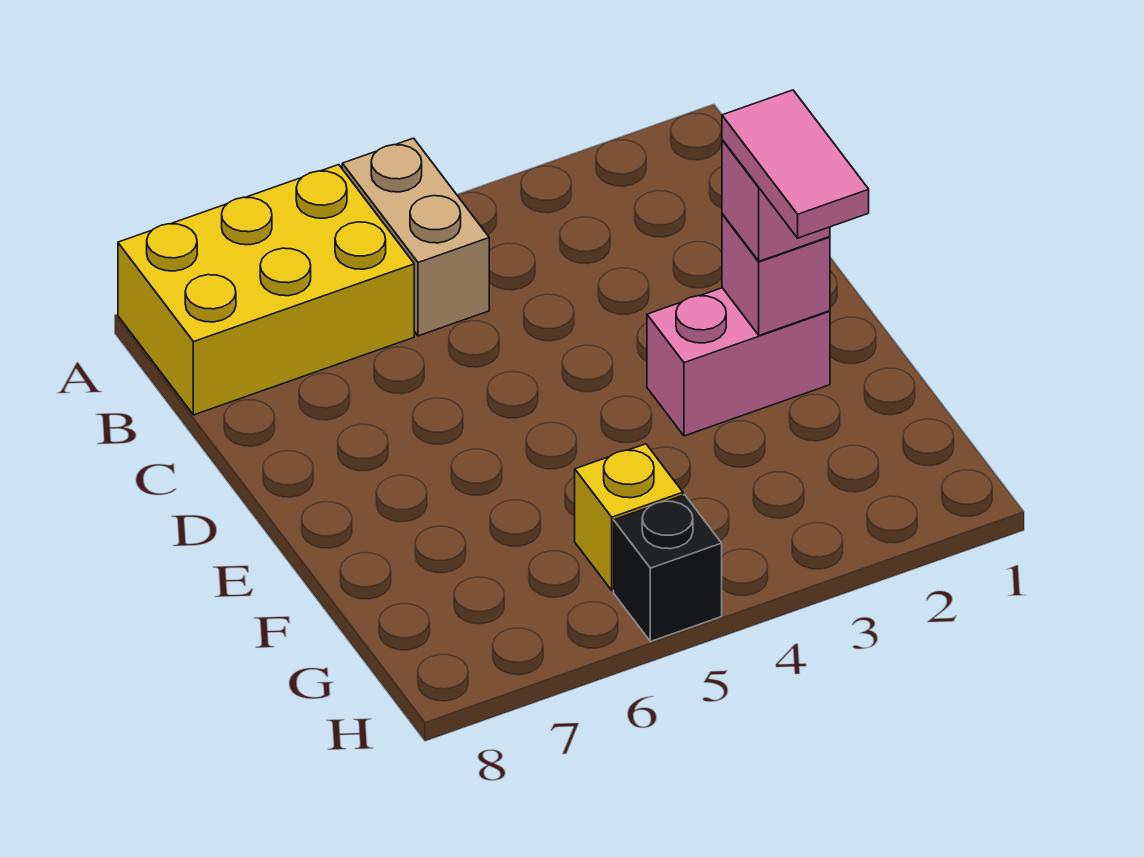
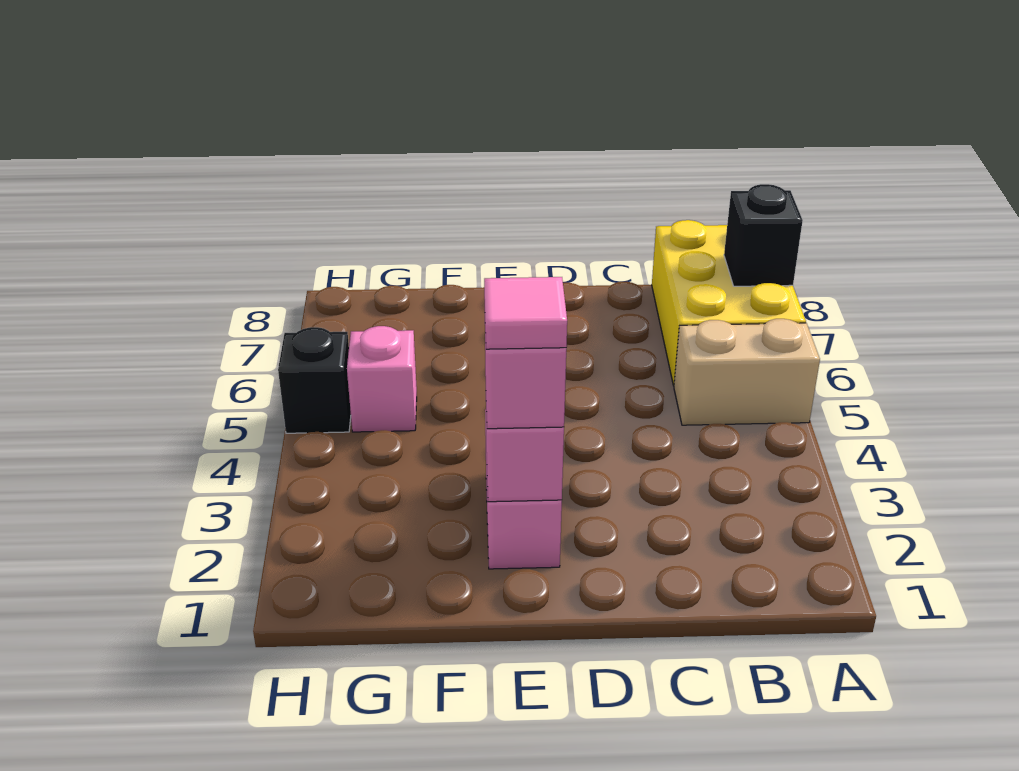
none -> black 1x1 brick [724,184,803,286]
pink 1x2 tile [722,90,869,238] -> pink 1x1 tile [484,277,567,349]
yellow 1x1 brick [575,444,683,590] -> pink 1x1 brick [347,326,417,432]

